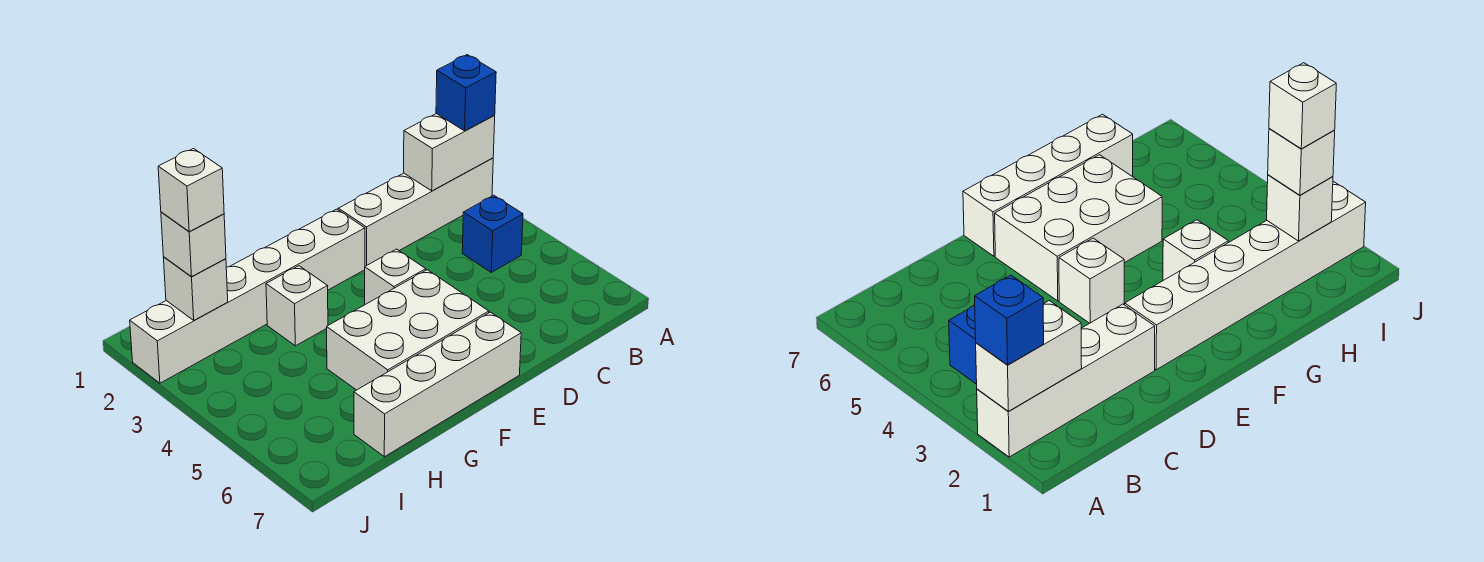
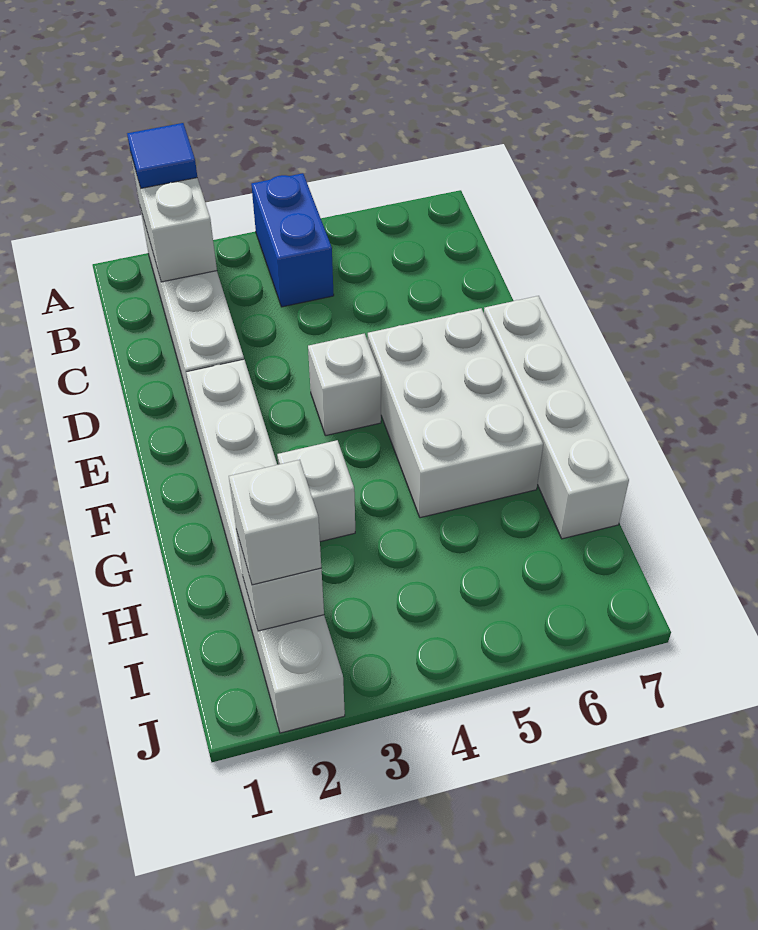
blue 1x1 brick [436,55,496,131] -> blue 1x1 tile [127,123,197,188]
blue 1x1 brick [462,195,523,272] -> blue 1x2 brick [251,173,334,307]
white 1x1 brick [158,149,224,232] -> none

